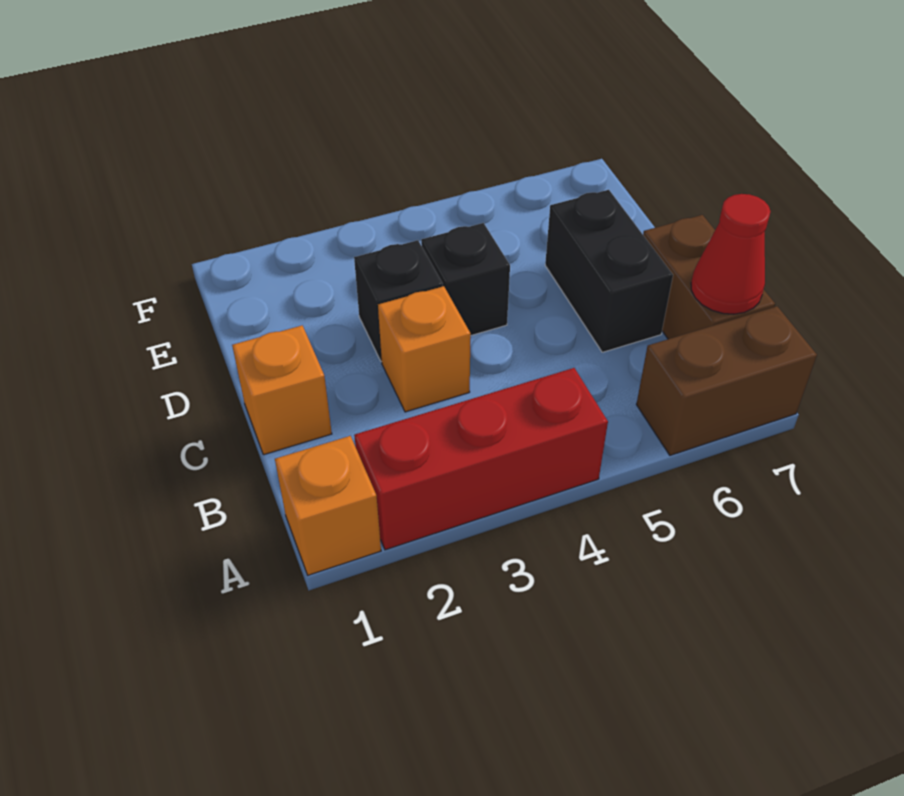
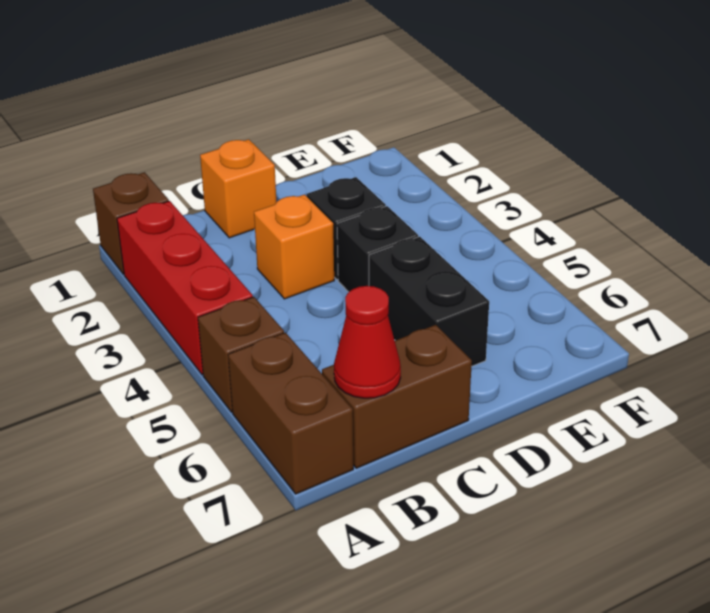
orange 1x1 brick [275,436,381,575] -> brown 1x1 brick [93,172,169,274]
none -> brown 1x1 brick [198,297,284,412]
black 1x2 brick [545,190,673,352] -> black 1x2 brick turned to [369,237,489,366]

